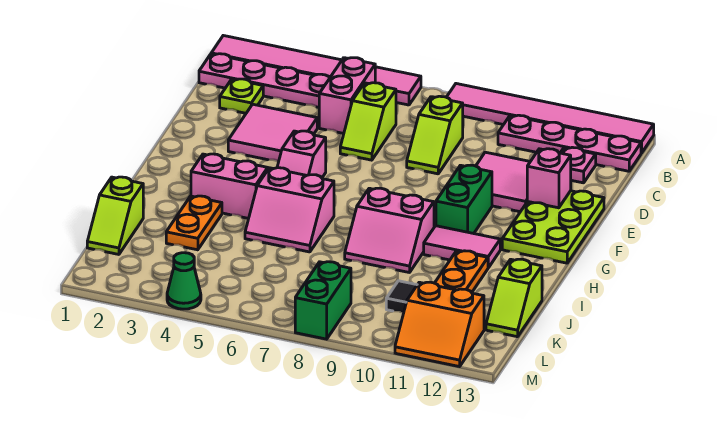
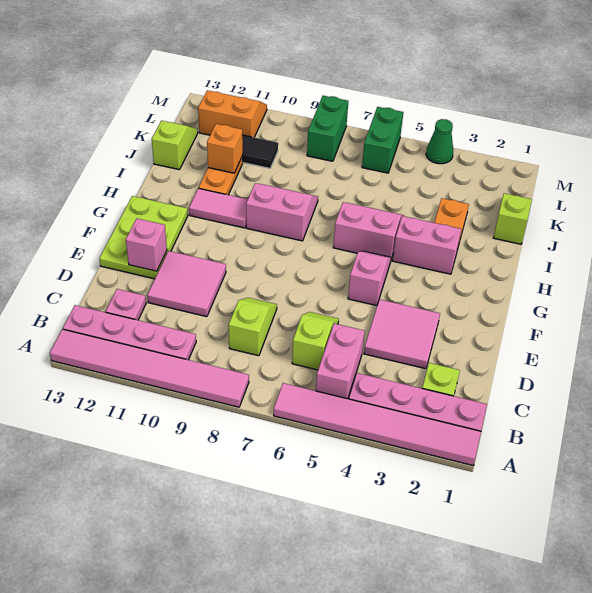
green 1x2 brick [436,165,492,234] -> green 1x2 brick moved to [362,107,403,173]
none -> orange 1x1 brick [207,124,243,173]

